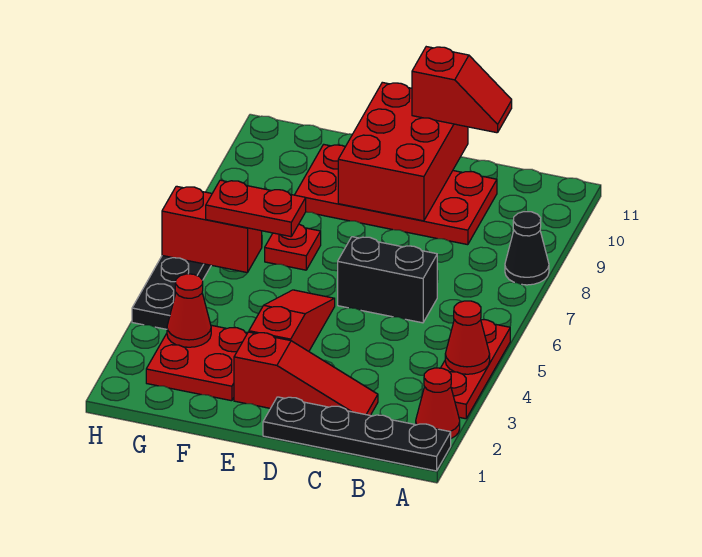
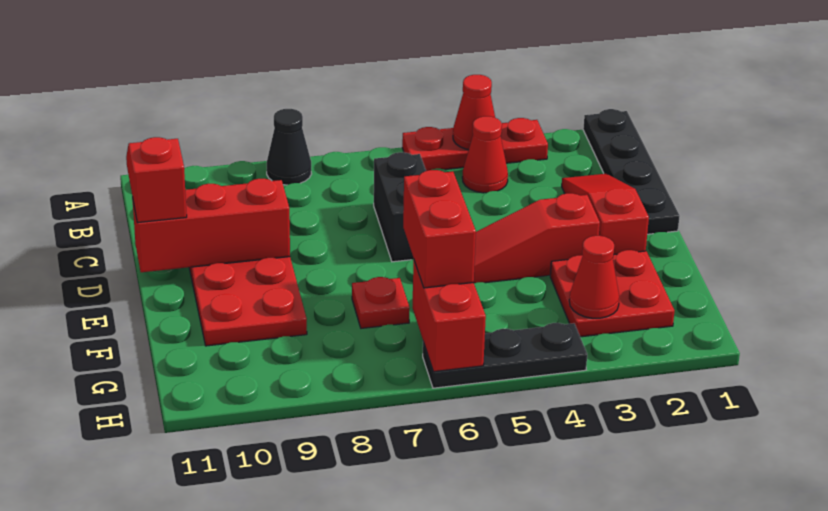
red 1x1 cone [416,368,460,438] -> red 1x1 cone moved to [462,116,508,193]
red 2x3 brick [338,82,468,221] -> red 1x3 brick [132,179,290,272]
red 1x2 plate [206,180,306,237] -> red 1x2 brick [403,170,476,288]

